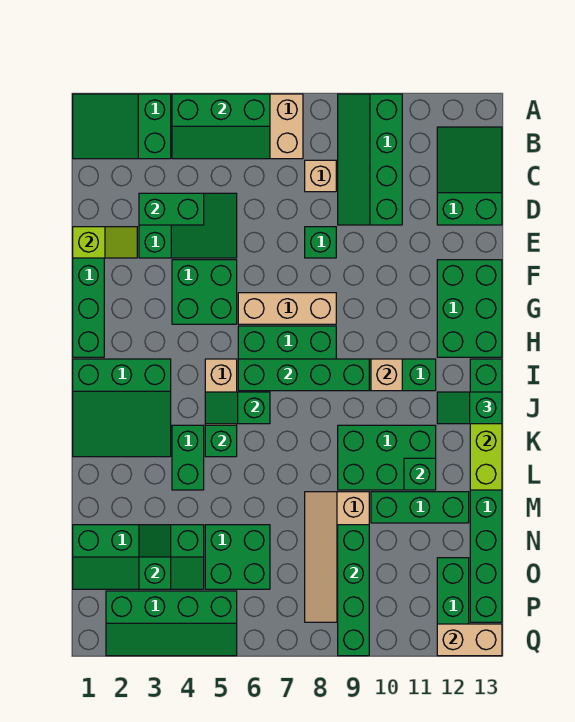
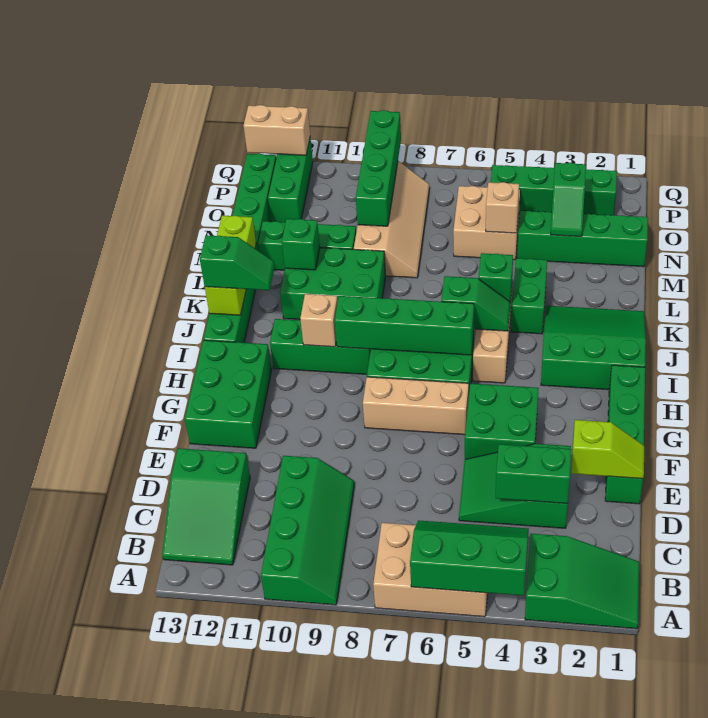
tan 1x1 brick [305,160,336,192] -> tan 1x1 brick moved to [486,182,519,233]
lime 1x2 slope [73,227,137,258] -> lime 1x2 slope turned to [571,420,644,479]
green 1x1 brick [305,227,336,258] -> none
green 2x2 brick [205,525,270,589] -> tan 2x2 brick [453,186,520,260]

